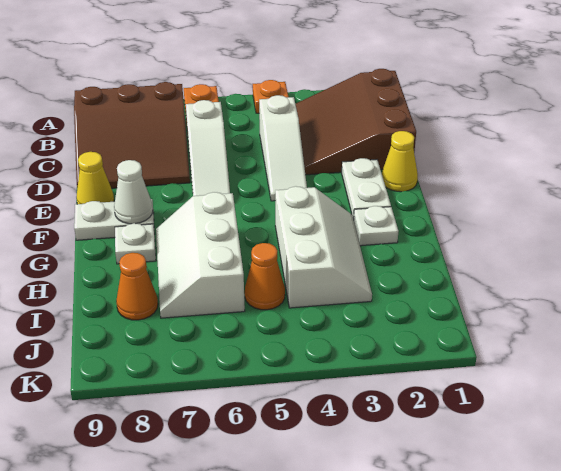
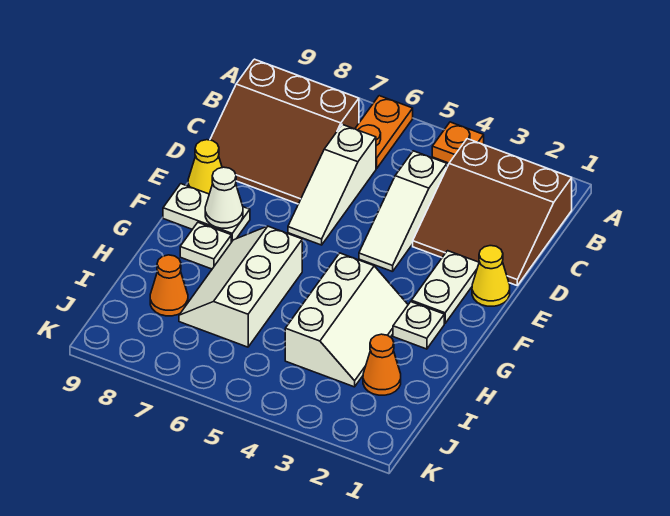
brown 3x3 slope [296,69,416,175] -> brown 3x3 slope turned to [413,139,572,285]
orange 1x1 cone [245,243,285,310] -> orange 1x1 cone moved to [363,334,401,395]

